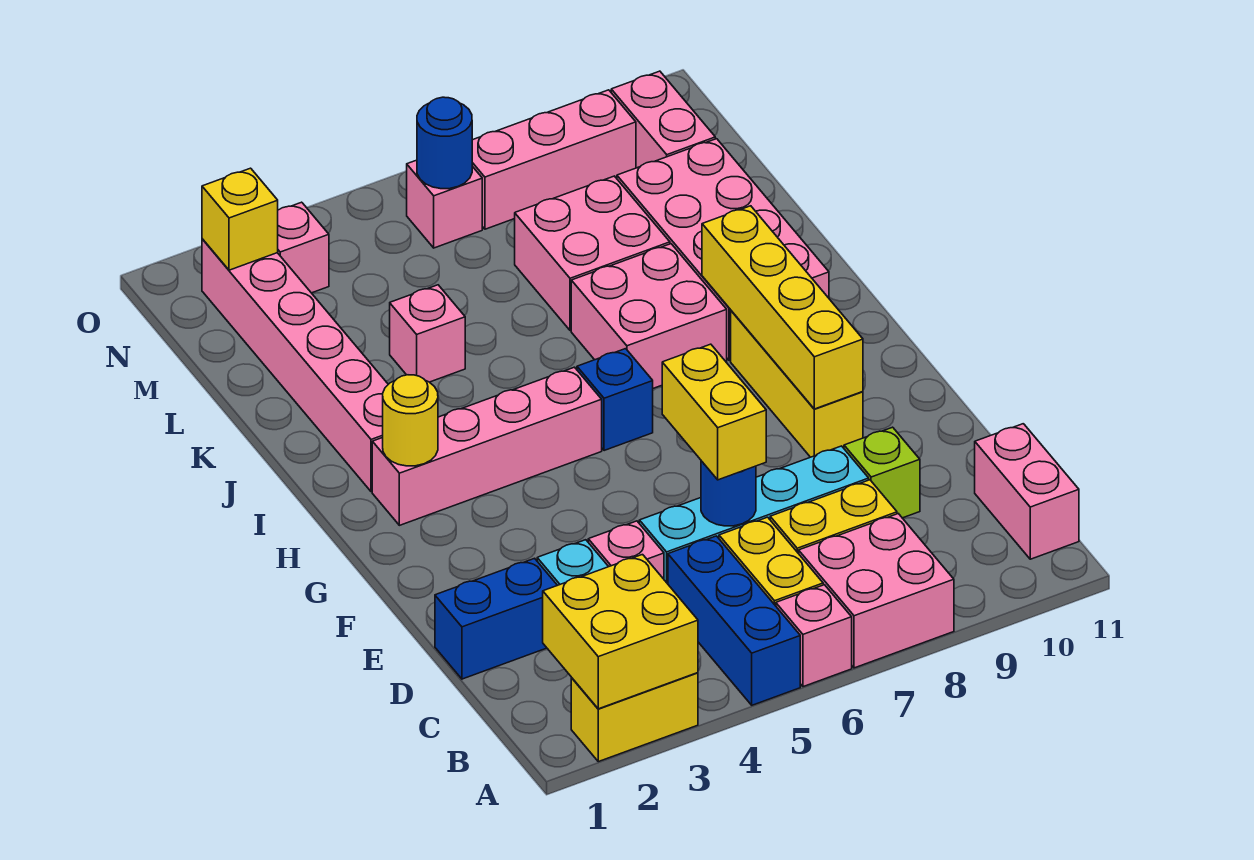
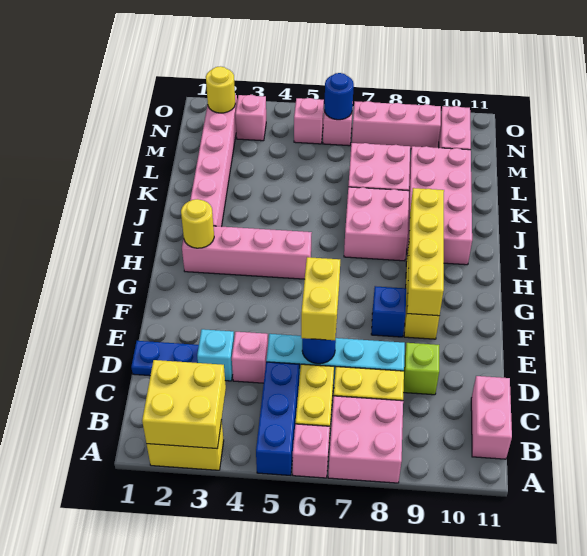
blue 1x2 brick [435,558,557,679] -> blue 1x2 plate [131,341,199,376]
blue 1x1 brick [577,349,653,451] -> blue 1x1 brick moved to [371,286,406,337]
pink 1x1 brick [390,285,465,382] -> pink 1x1 brick moved to [294,98,324,144]
yellow 1x1 brick [202,168,278,270] -> yellow 1x1 round brick [206,66,235,113]

